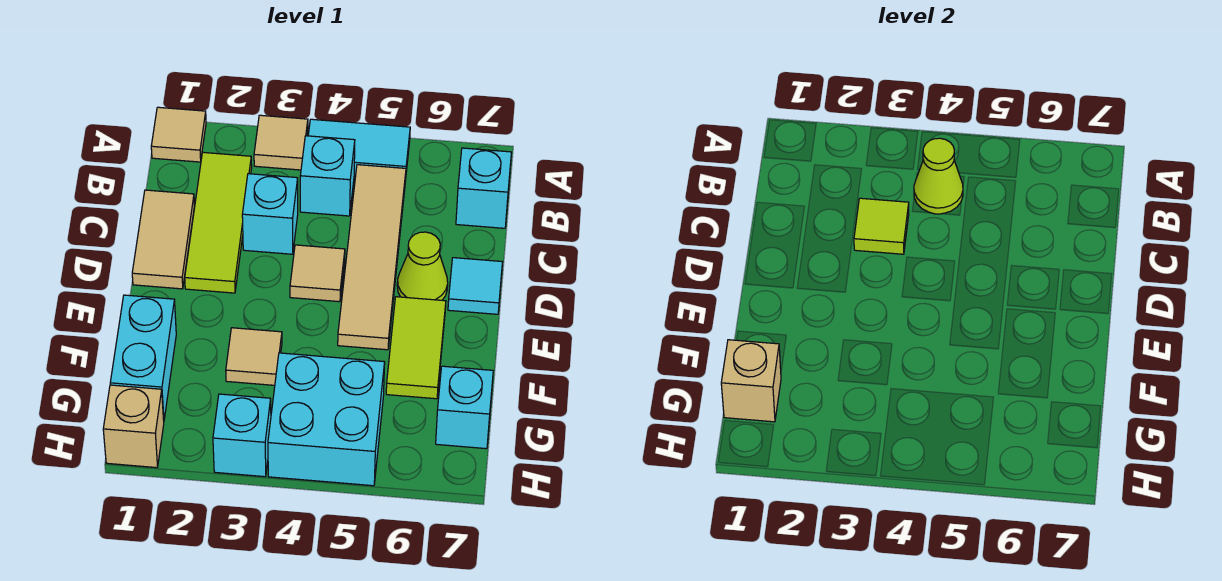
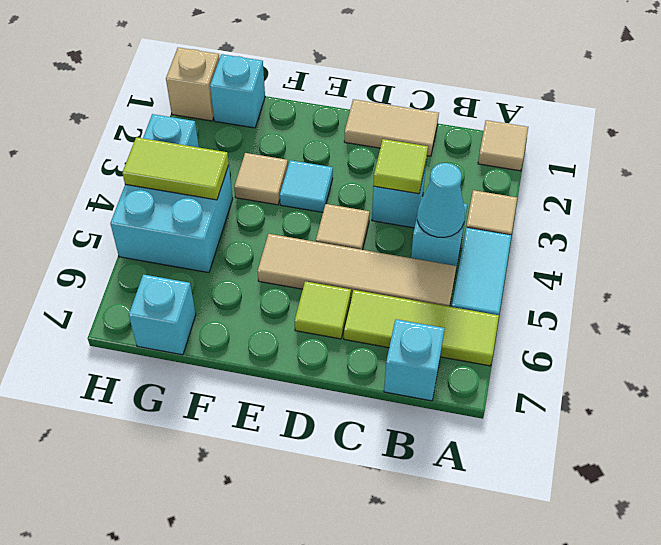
lime 1x3 tile [185,152,252,293] -> lime 1x3 tile moved to [344,290,499,366]
lime 1x1 cone [914,138,963,214] -> cyan 1x1 cone [417,163,465,237]
lime 1x1 cone [397,232,448,300] -> lime 1x1 tile [295,281,351,339]
cyan 1x1 tile [448,258,502,314] -> cyan 1x1 tile moved to [280,160,333,212]
lime 1x2 tile [386,297,446,399] -> lime 1x2 tile moved to [122,137,229,200]
cyan 1x2 brick [110,295,176,420] -> cyan 1x1 brick [210,54,265,128]
tan 1x1 brick [721,340,781,422] -> none

